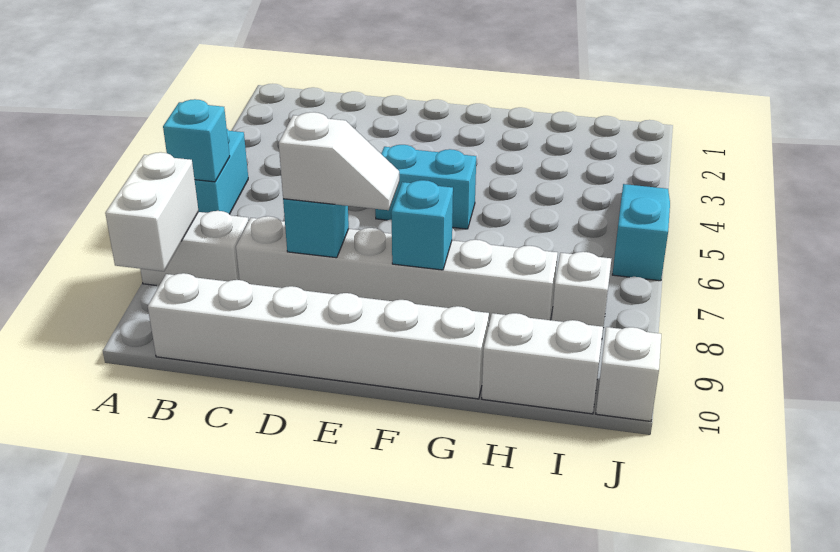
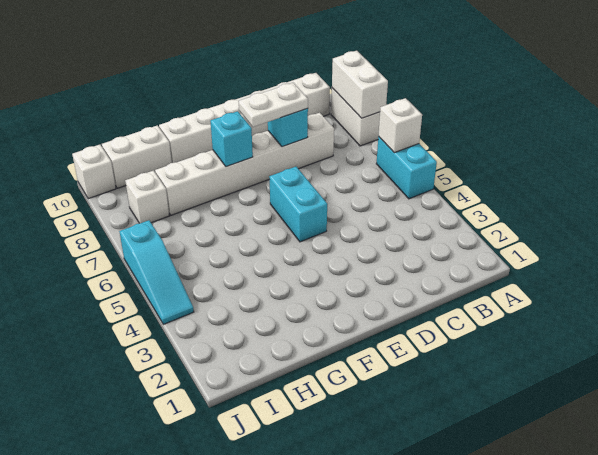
cyan 1x1 brick [163,99,230,182] -> white 1x1 brick [378,98,422,153]
white 1x2 brick [140,211,249,286] -> white 1x2 brick turned to [331,88,380,146]
white 1x2 slope [279,112,399,210] -> white 1x2 plate [239,83,308,127]
cyan 1x2 brick [375,145,476,229] -> cyan 1x2 brick turned to [269,167,327,242]

